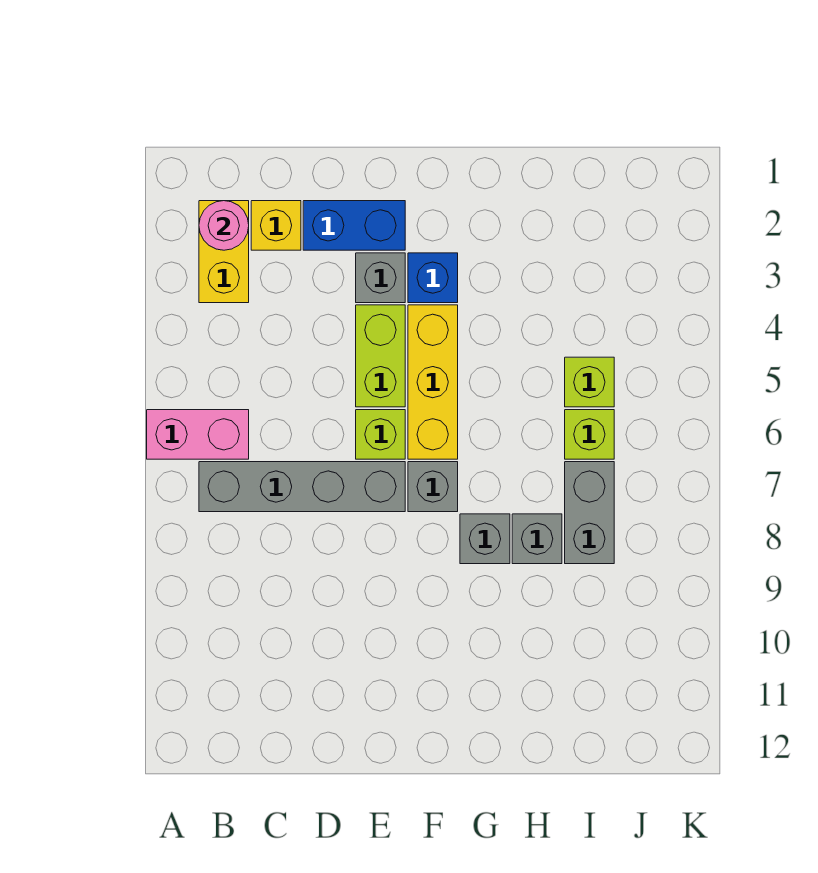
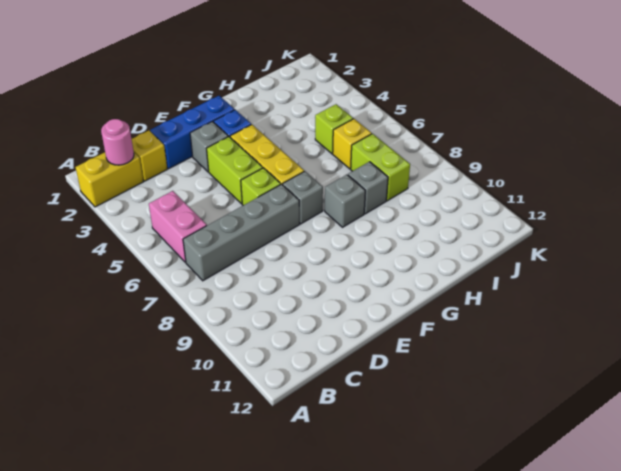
pink 1x2 brick [147,410,249,459] -> pink 1x2 brick turned to [149,191,207,262]
yellow 1x2 brick [199,201,249,303] -> yellow 1x2 brick turned to [76,152,143,207]
blue 1x2 brick [303,201,405,250] -> blue 1x3 brick [150,96,235,169]
lime 1x1 brick [565,410,614,459] -> yellow 1x1 brick [333,119,372,169]
grey 1x2 brick [565,462,614,564] -> lime 1x2 brick [351,134,410,201]

